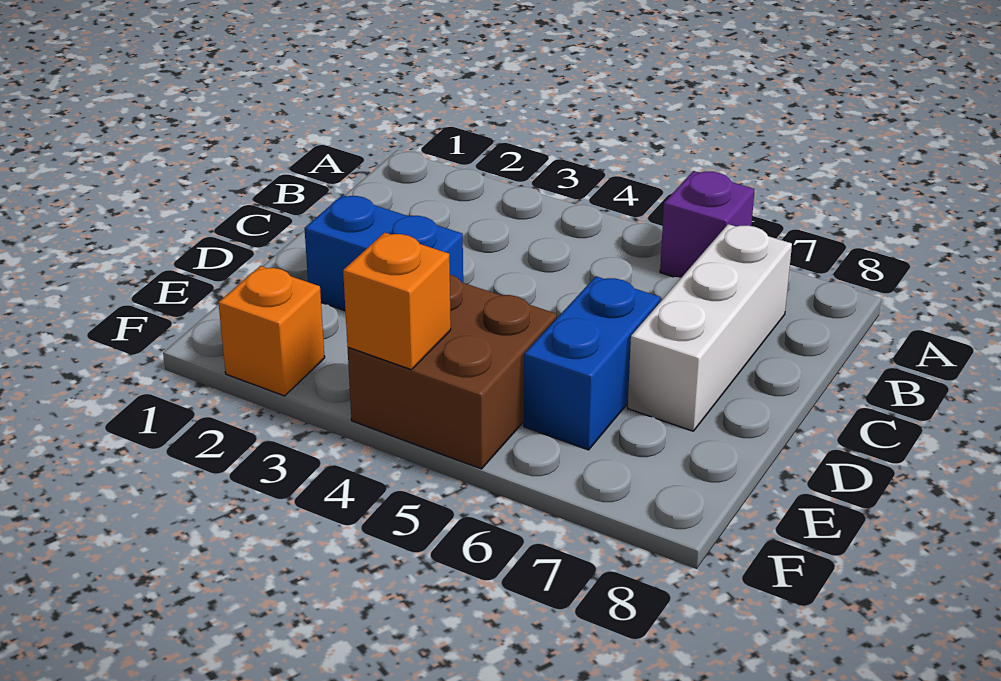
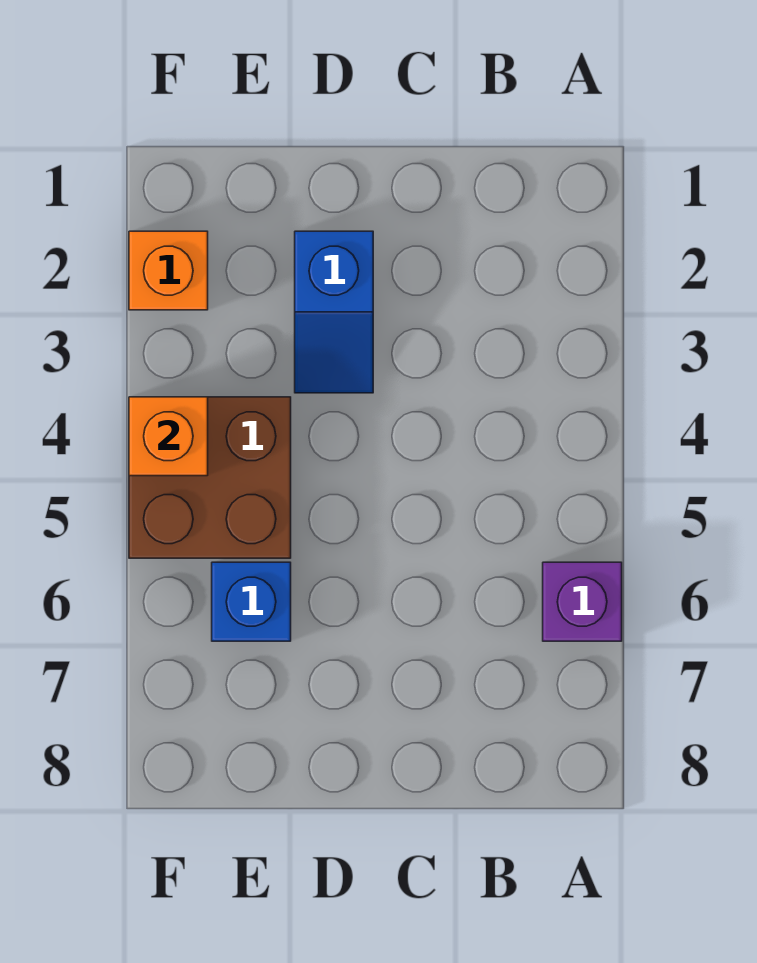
white 1x3 brick [628,224,792,431] -> none
blue 1x2 brick [304,195,463,311] -> blue 1x2 slope [295,231,373,393]
blue 1x2 brick [524,276,661,450] -> blue 1x1 brick [212,562,291,641]

